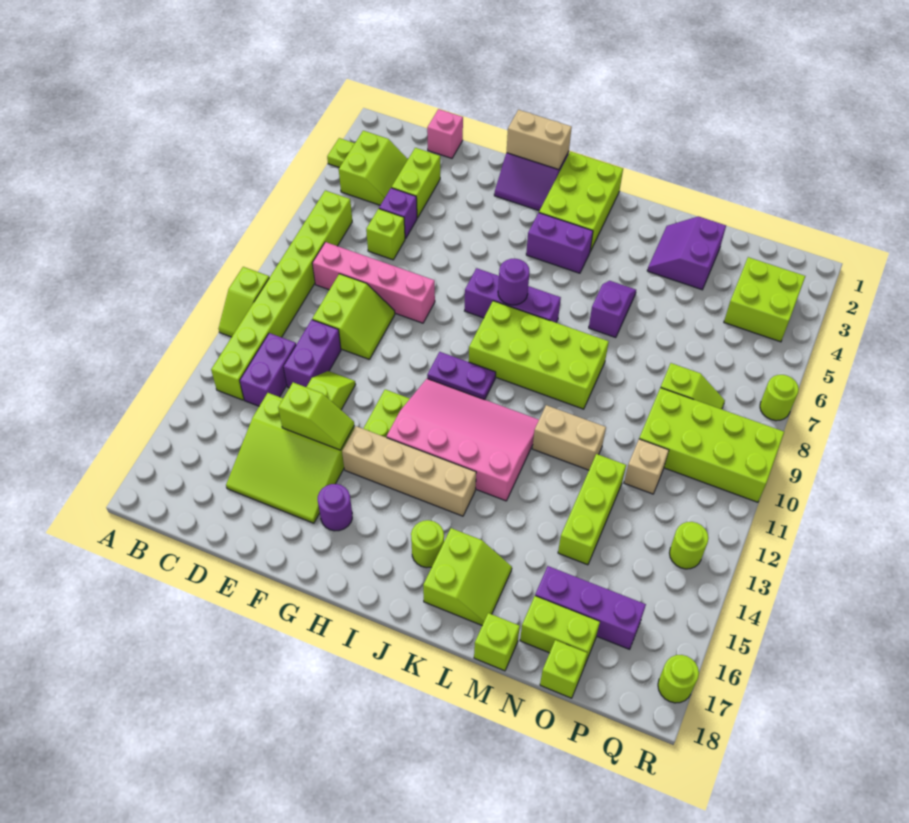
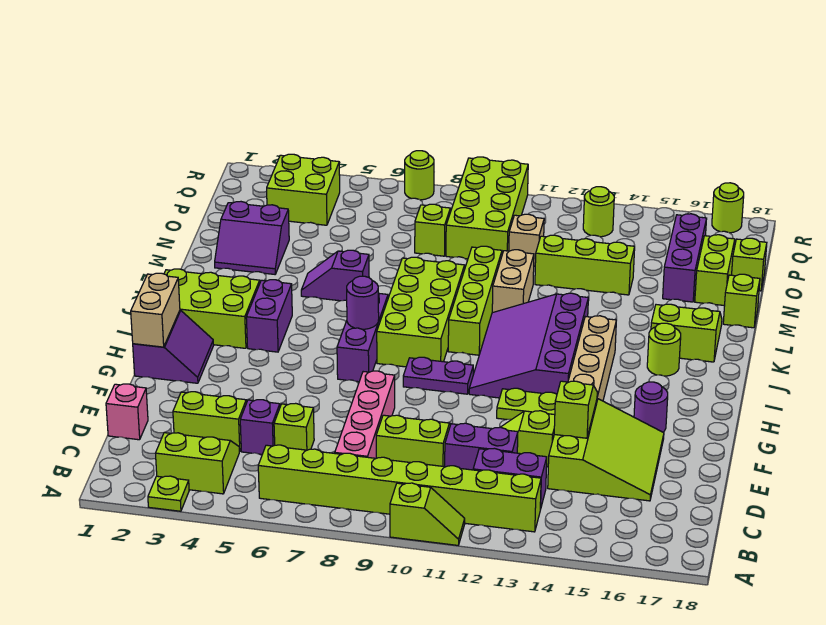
purple 1x2 plate [427,352,496,400] -> purple 1x2 plate turned to [403,357,473,394]
pink 3x4 slope [387,379,539,501] -> purple 3x4 slope [469,293,588,398]
none -> lime 1x4 brick [448,246,502,355]

